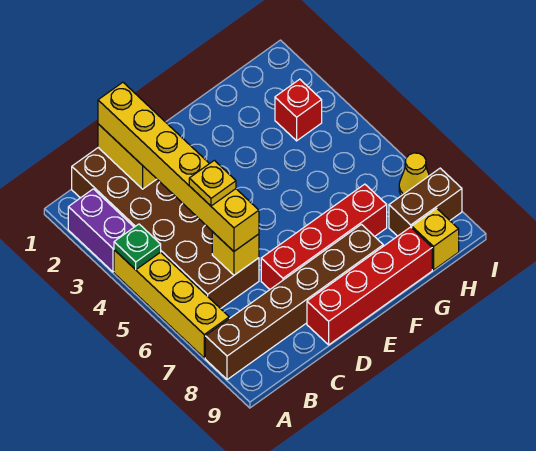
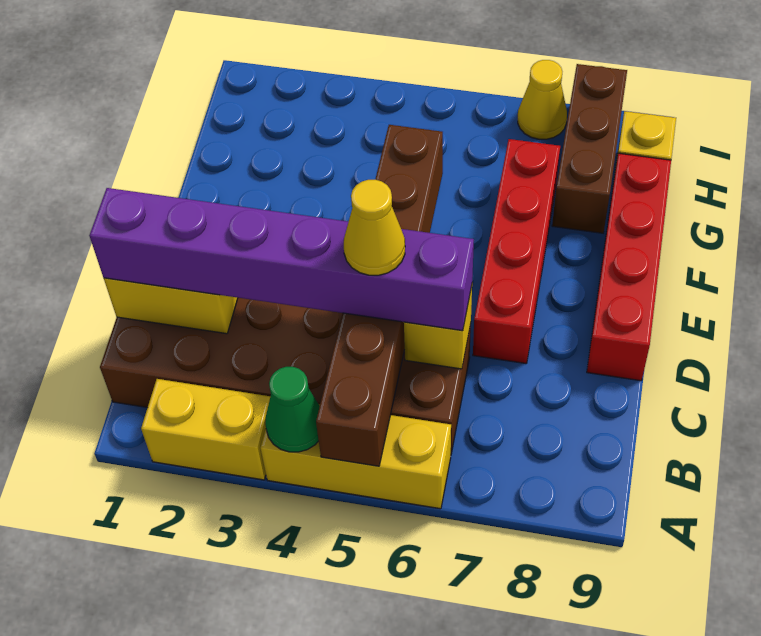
purple 1x2 brick [68,189,134,272] -> yellow 1x2 brick [141,379,270,480]
yellow 1x4 brick [114,250,229,358] -> yellow 1x3 brick [261,404,451,509]
green 1x1 plate [114,224,161,270] -> green 1x1 cone [265,367,320,452]
brown 1x6 brick [205,224,383,380] -> brown 1x6 brick moved to [316,125,443,466]
yellow 1x6 brick [98,82,259,251] -> purple 1x6 brick [89,188,474,331]
yellow 1x1 plate [189,160,236,206] -> yellow 1x1 cone [344,180,405,275]
red 1x1 brick [275,79,322,141] -> none
brown 1x2 brick [389,168,462,236] -> brown 1x3 brick [552,64,627,233]

